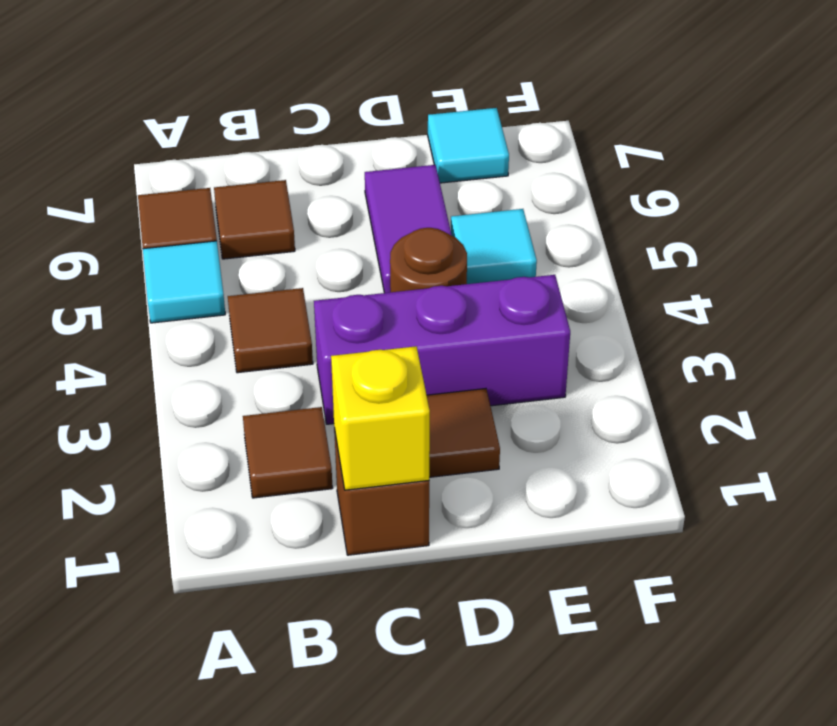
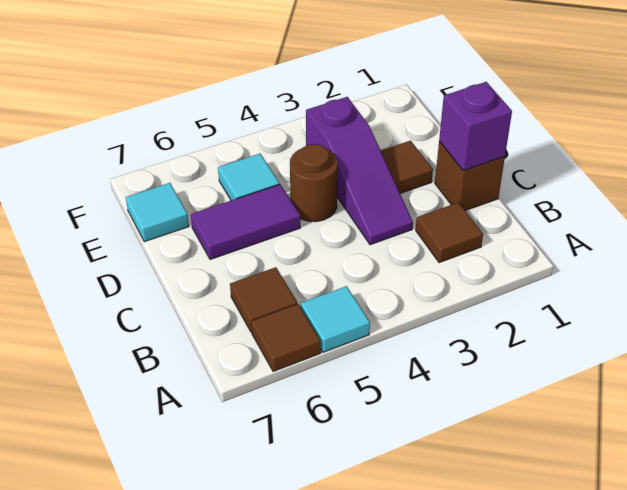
brown 1x1 tile [228,288,313,373] -> none
yellow 1x1 brick [331,346,430,490] -> purple 1x1 brick [439,82,512,171]
purple 1x3 brick [314,275,570,424] -> purple 1x3 slope [306,97,413,245]

